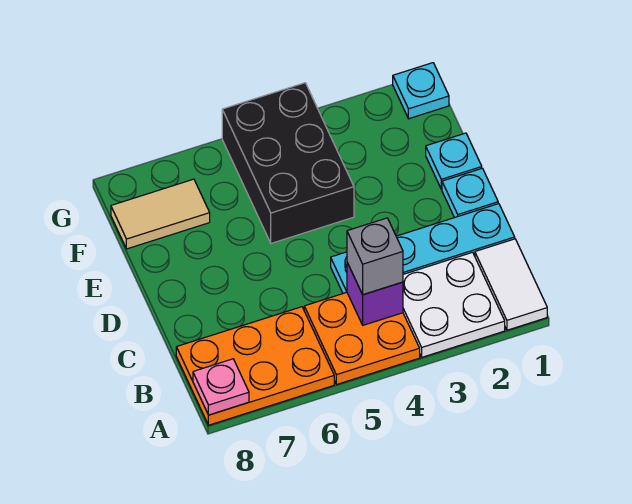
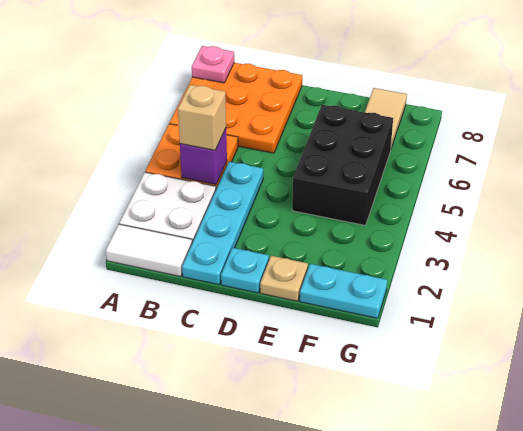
orange 2x3 plate [176,307,334,425] -> orange 3x3 plate [170,63,302,153]
grey 1x1 brick [347,218,403,295] -> tan 1x1 brick [178,85,226,150]
cyan 1x1 plate [426,133,482,189] -> tan 1x1 plate [260,256,308,301]
black 2x3 brick [222,83,354,243] -> black 2x3 brick turned to [292,105,393,225]
cyan 1x1 plate [393,63,449,119] -> cyan 1x2 plate [300,264,387,318]

